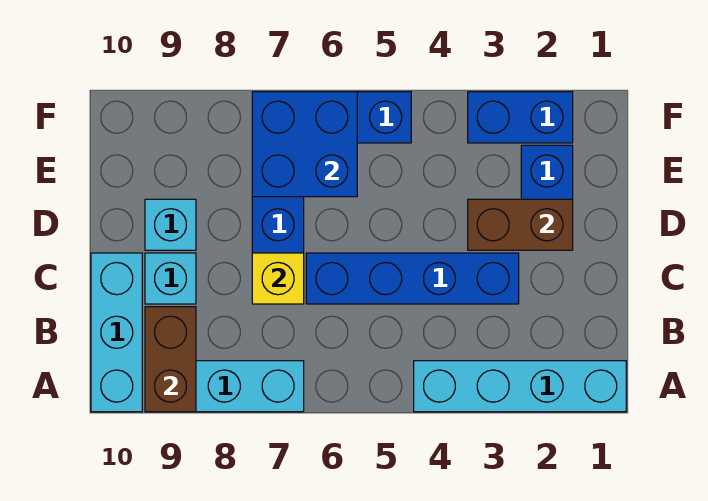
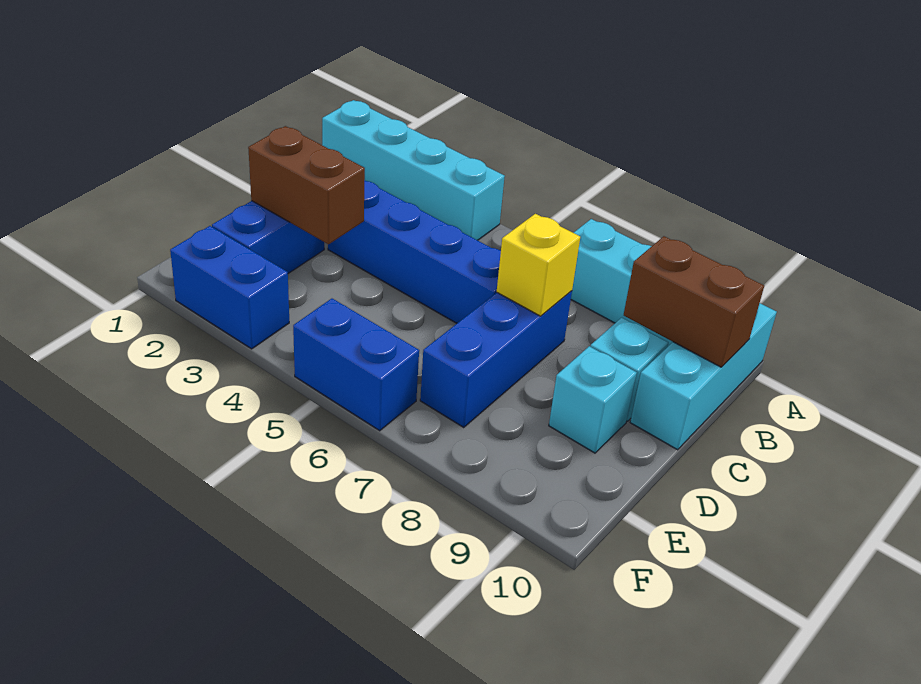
brown 1x2 brick [145,307,196,412] -> brown 1x2 brick turned to [624,236,764,367]
blue 2x2 brick [252,92,357,197] -> none

